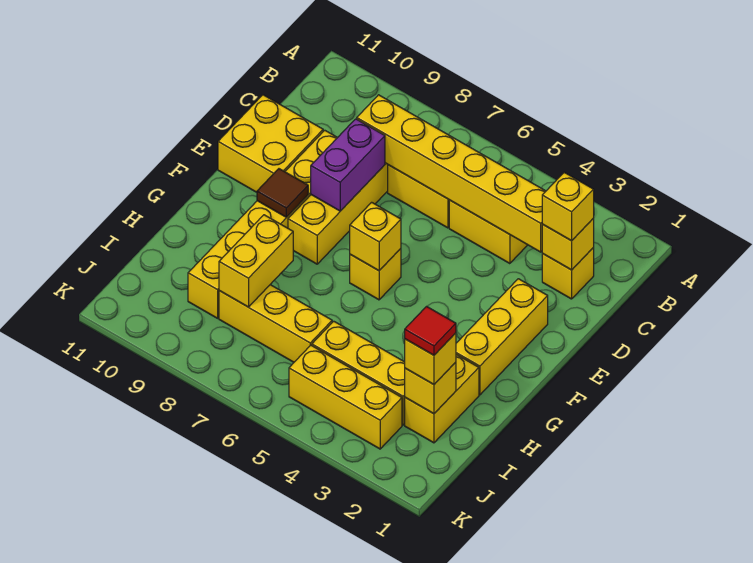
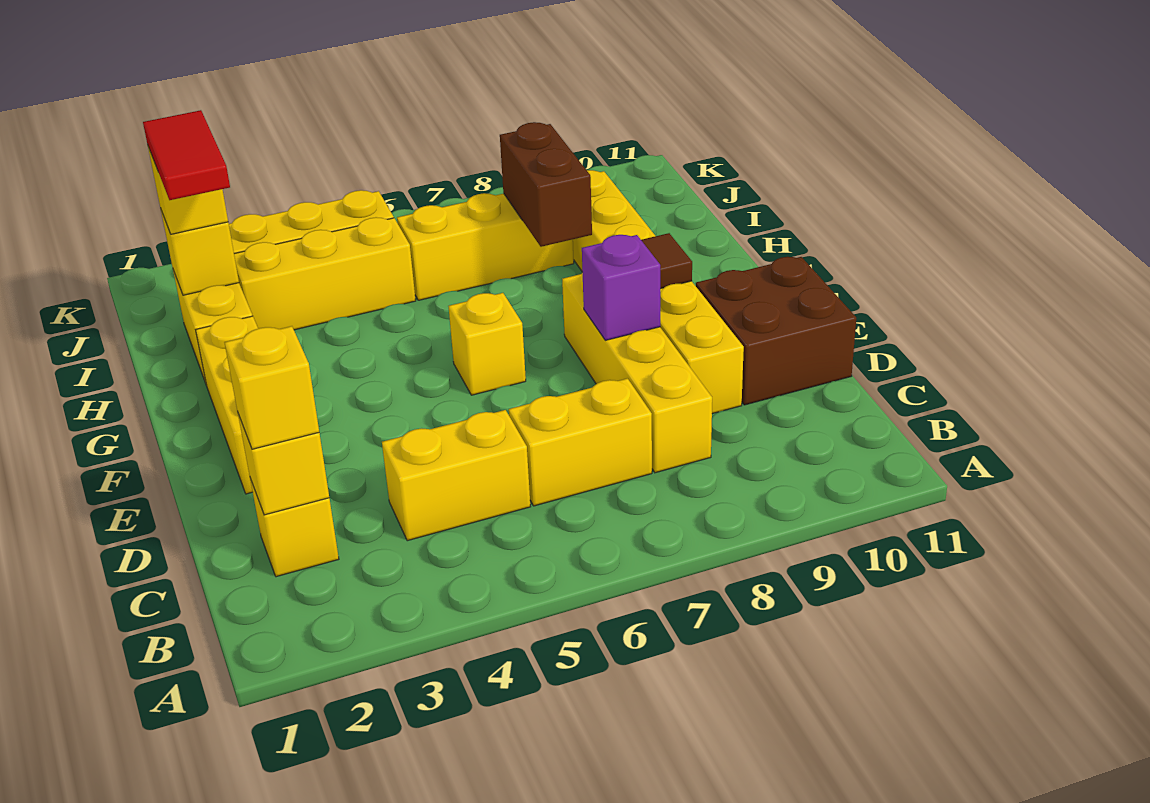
yellow 1x6 brick [357,95,546,252] -> none
purple 1x2 brick [311,119,385,211] -> purple 1x1 brick [582,235,660,340]
yellow 2x2 brick [218,95,323,192] -> brown 2x2 brick [696,257,856,405]
yellow 1x1 brick [350,202,401,271] -> none
yellow 1x2 brick [219,215,293,307] -> brown 1x2 brick [500,122,592,247]
red 1x1 tile [405,307,456,355] -> red 1x2 tile [143,110,230,200]

